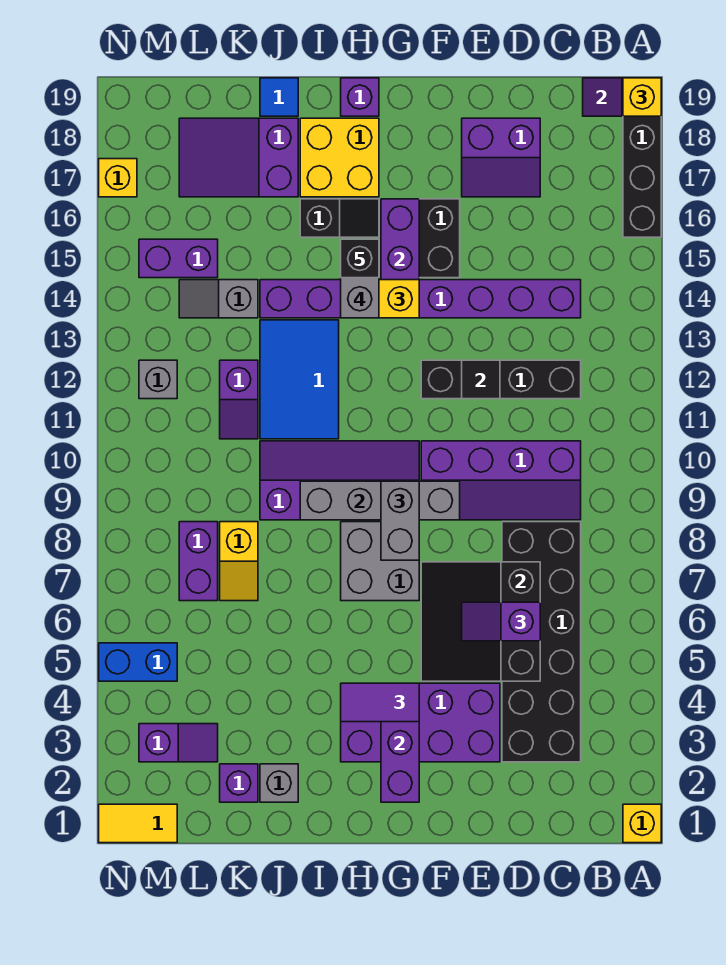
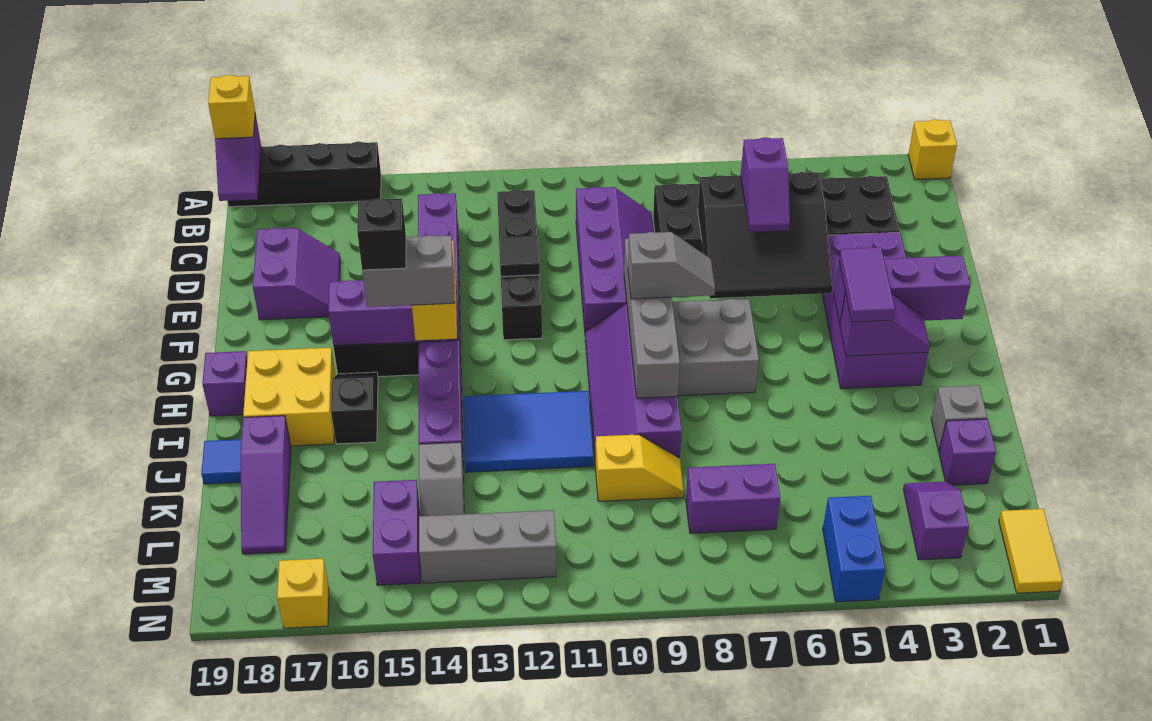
grey 1x2 brick [381,481,419,560] -> grey 1x2 slope [628,232,715,299]
purple 2x3 slope [179,118,298,197] -> purple 1x3 slope [241,416,291,554]
yellow 1x2 slope [220,522,258,601] -> yellow 1x2 slope moved to [595,434,684,501]
purple 1x2 slope [220,360,258,439] -> purple 1x2 slope moved to [840,293,930,356]
grey 1x1 brick [139,360,177,399] -> grey 1x3 brick [419,510,556,583]

